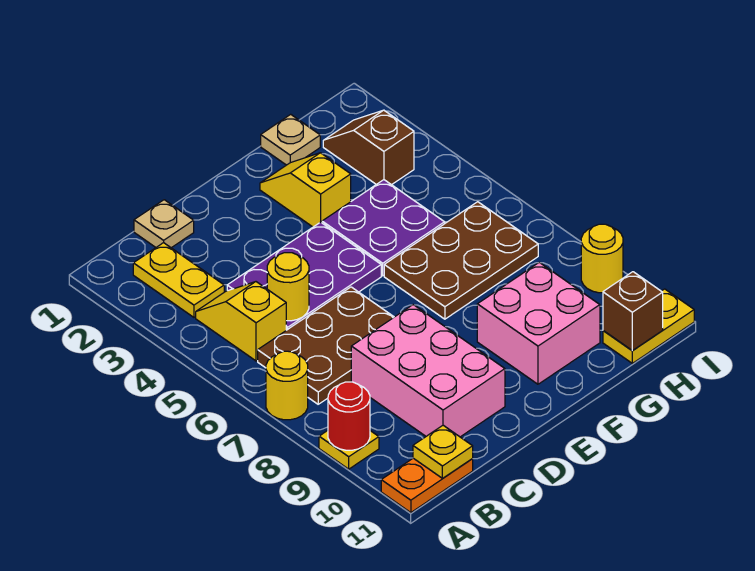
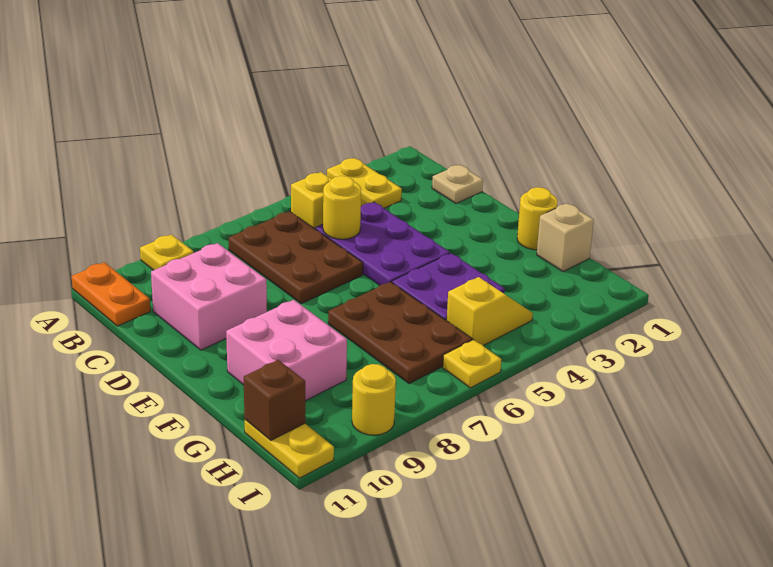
yellow 1x1 round brick [266,351,308,420] -> yellow 1x1 round brick moved to [517,187,558,250]
red 1x1 round brick [328,382,370,450] -> none
yellow 1x2 plate [133,243,224,317] -> yellow 1x2 plate turned to [327,158,402,208]
yellow 1x1 plate [413,425,473,478] -> yellow 1x1 plate moved to [443,340,501,388]
pink 2x3 brick [351,305,505,437] -> pink 2x2 brick [151,243,267,350]
yellow 1x2 slope [260,153,351,227] -> yellow 1x2 slope moved to [447,277,533,345]
tan 1x1 plate [261,114,320,165] -> tan 1x1 brick [537,203,594,272]
brown 1x2 slope [323,110,414,185] -> none

